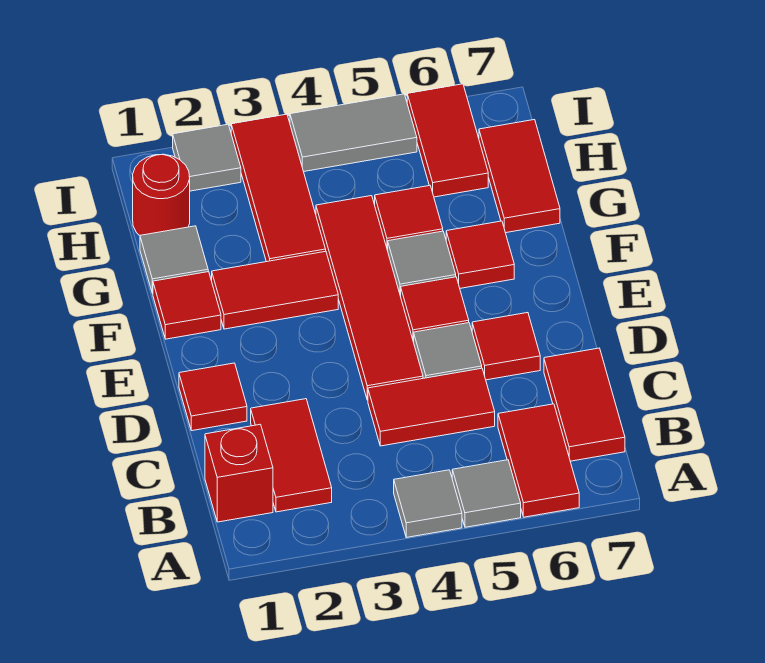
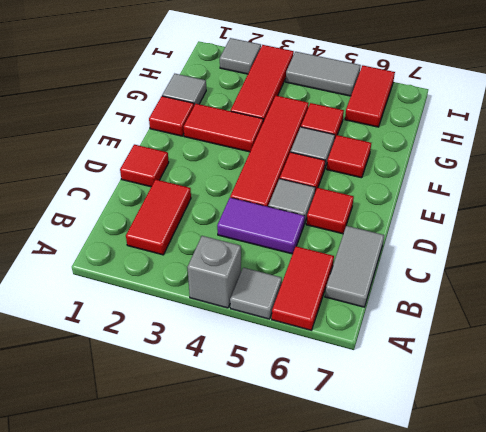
grey 1x1 tile [394,470,462,537] -> grey 1x1 brick [188,236,241,308]
red 1x1 brick [205,424,273,522] -> none
red 1x2 tile [544,348,625,461] -> grey 1x2 tile [325,226,384,307]
red 1x2 tile [368,368,495,446] -> purple 1x2 tile [217,198,305,254]
red 1x2 tile [479,120,560,233] -> none
red 1x1 round brick [133,154,190,235] -> none

